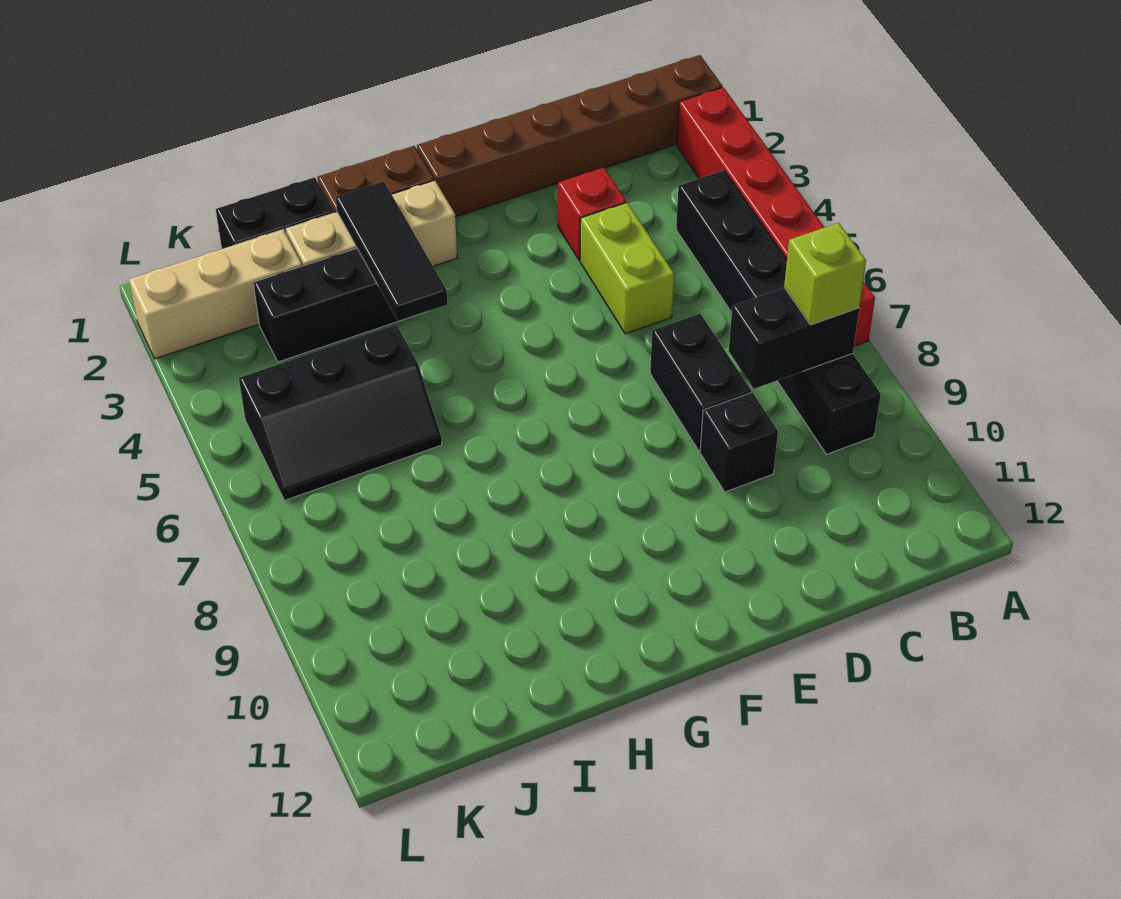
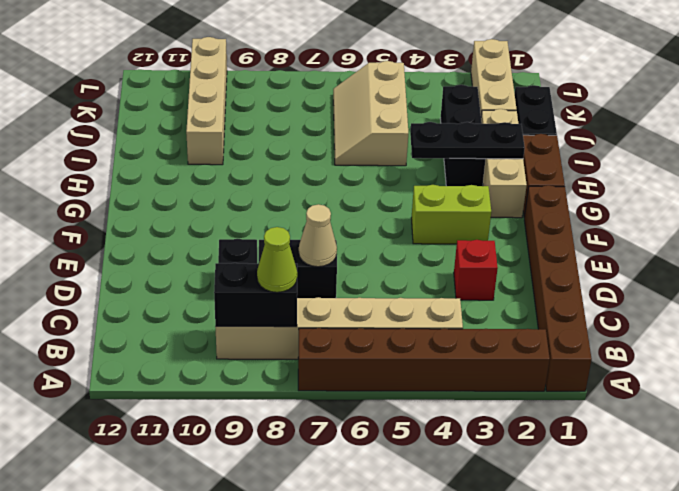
red 1x6 brick [677,87,875,346] -> brown 1x6 brick [298,328,550,391]
black 1x6 brick [676,171,881,454] -> tan 1x6 brick [215,297,463,359]
black 1x2 brick [729,288,859,389] -> black 1x2 brick turned to [214,263,297,327]
lime 1x1 brick [784,223,866,325] -> lime 1x1 cone [257,227,297,292]
lime 1x2 brick [580,203,674,334] -> lime 1x2 brick moved to [411,185,491,244]
none -> tan 1x1 cone [299,204,337,267]
black 1x3 tile [335,181,447,321] -> black 1x3 plate [410,122,525,159]
black 2x3 slope [239,325,442,501] -> tan 2x3 slope [333,61,408,166]
none -> tan 1x4 brick [186,37,227,165]

